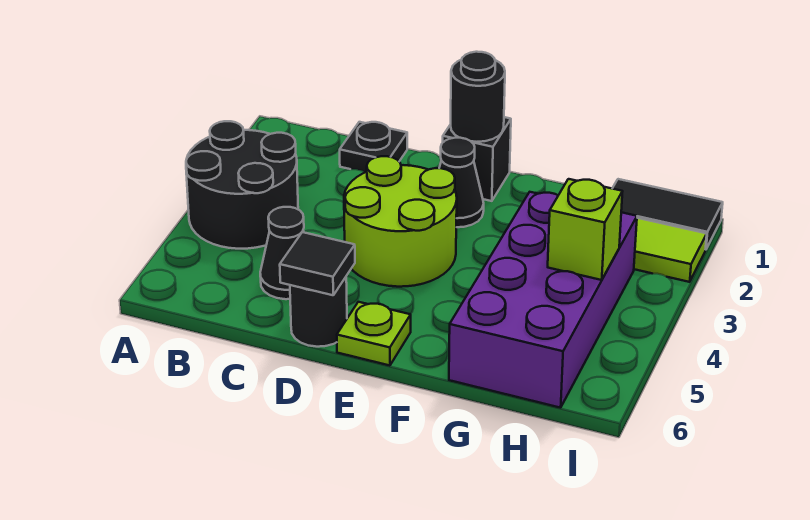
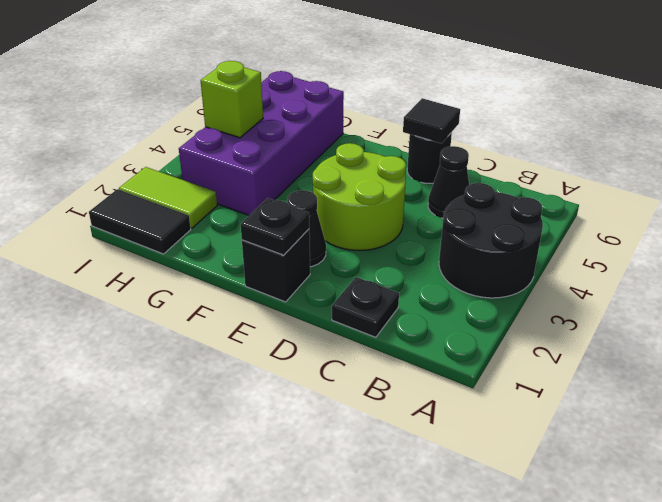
black 1x1 round brick [451,52,505,142] -> black 1x1 plate [241,198,309,255]
lime 1x1 plate [337,302,411,366] -> none

